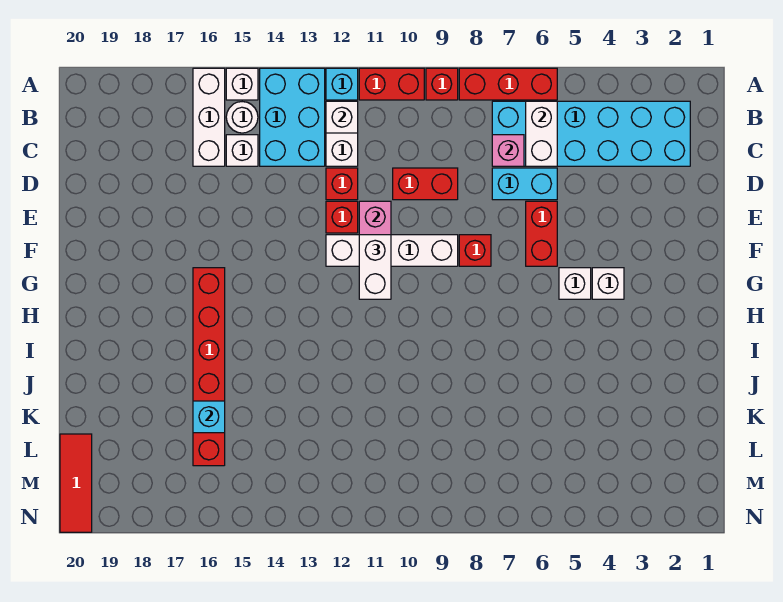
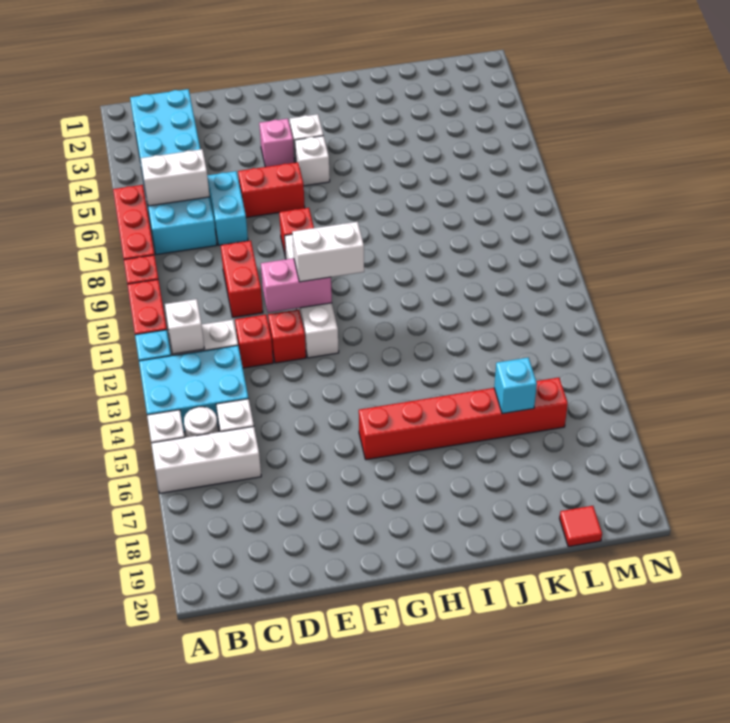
pink 1x1 brick [492,135,524,166] -> pink 1x1 brick moved to [259,119,294,167]
red 1x3 tile [60,434,92,532] -> red 1x1 tile [560,506,602,547]

